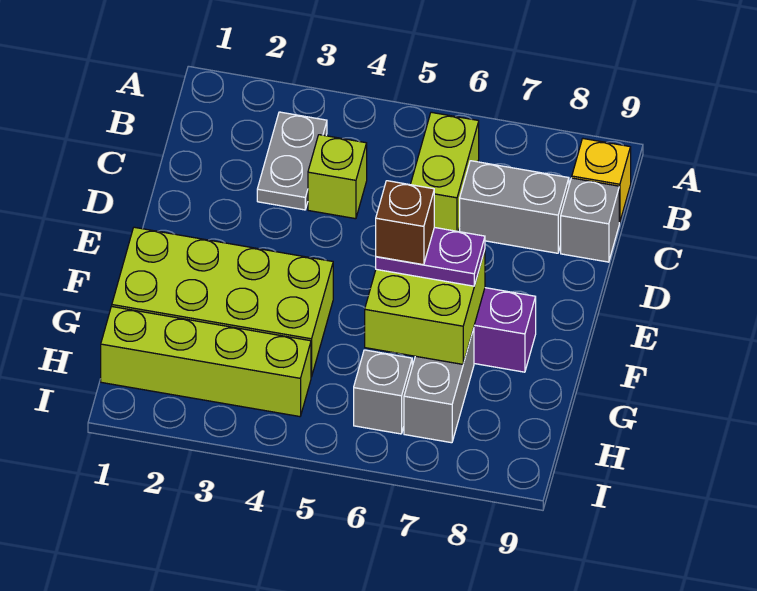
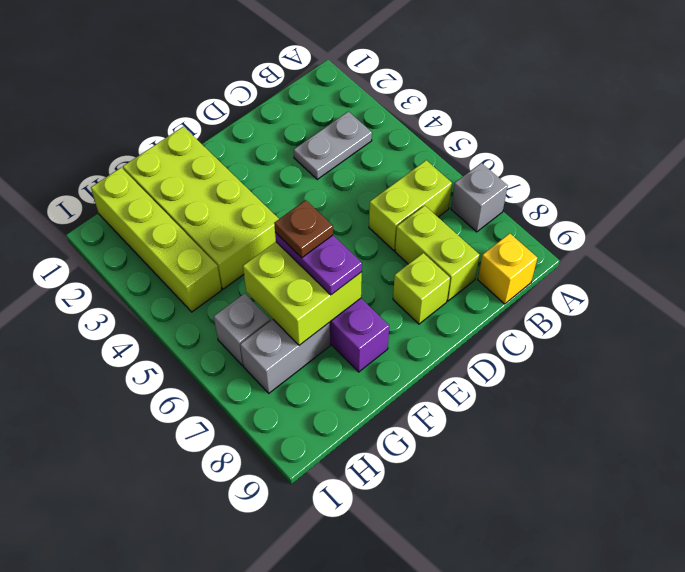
lime 1x1 brick [308,135,367,219] -> lime 1x1 brick moved to [393,253,450,324]
grey 1x2 brick [460,161,569,253] -> lime 1x2 brick [395,205,480,301]
grey 1x1 brick [561,178,619,262] -> grey 1x1 brick moved to [451,163,508,232]
brown 1x1 brick [376,181,434,265] -> brown 1x1 plate [274,200,333,258]

